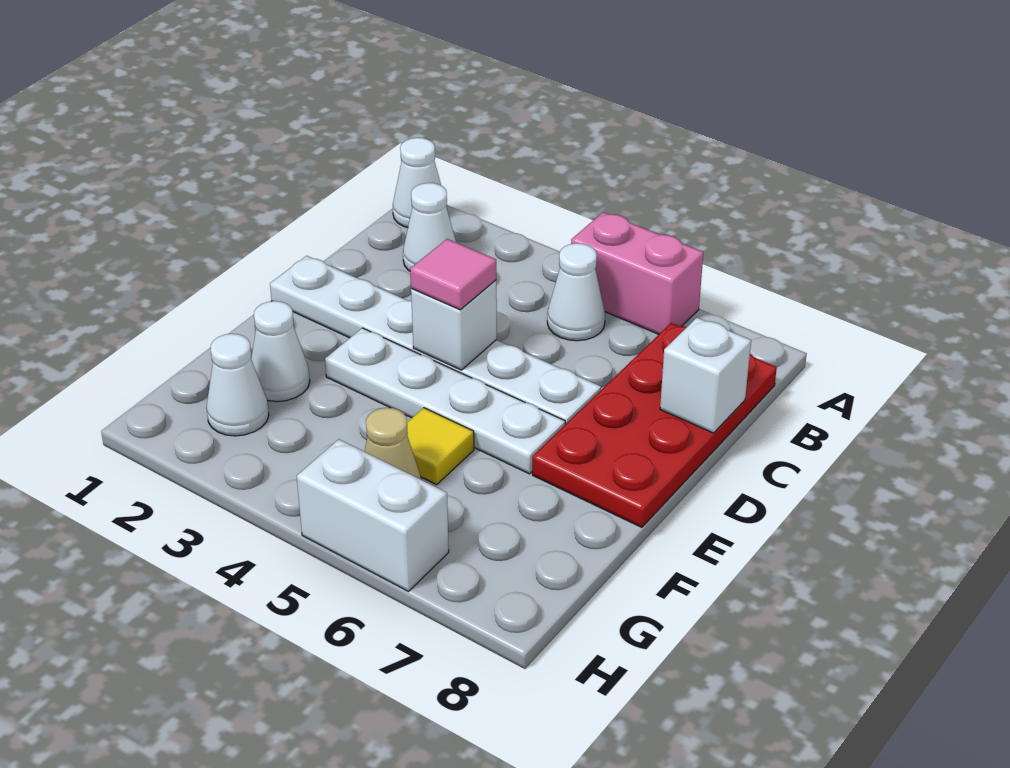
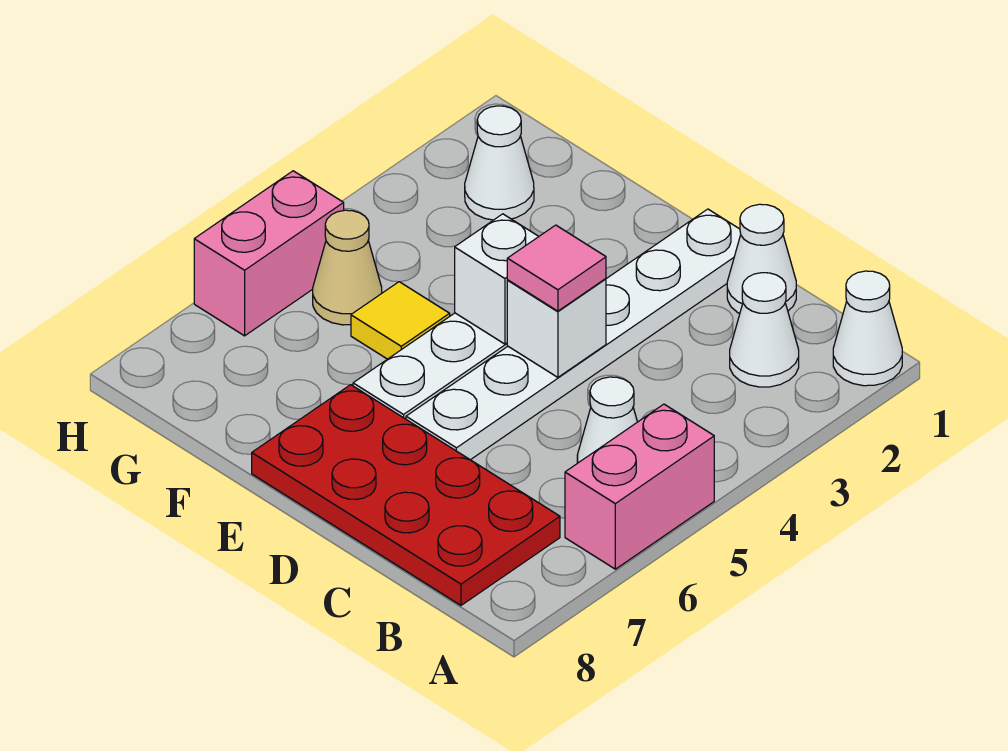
white 1x1 brick [660,318,751,433] -> white 1x1 brick moved to [455,214,539,344]
white 1x1 cone [251,301,310,402] -> white 1x1 cone moved to [727,204,796,314]
white 1x2 brick [297,439,449,591] -> pink 1x2 brick [194,171,344,336]

